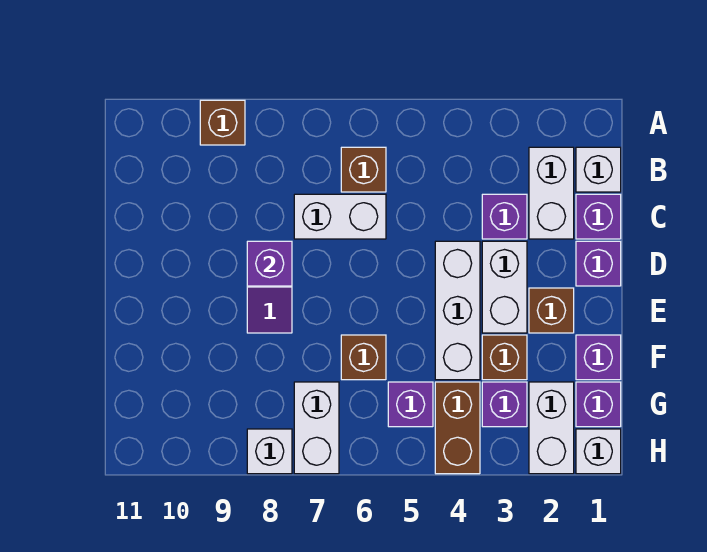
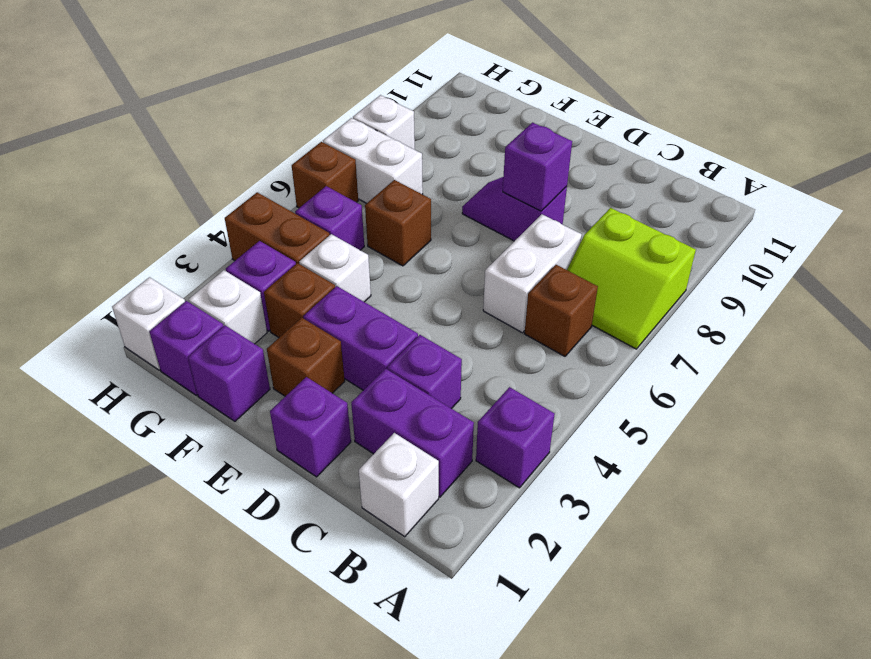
none -> lime 2x2 slope [567,208,696,349]
brown 1x1 brick [200,100,245,145] -> brown 1x1 brick moved to [292,142,358,208]
white 1x2 brick [529,147,574,239] -> purple 1x2 brick [351,369,474,497]
purple 1x1 brick [576,194,621,239] -> purple 1x1 brick moved to [476,387,555,488]
white 1x2 brick [482,241,527,333] -> purple 1x2 brick [303,286,418,390]
white 1x3 brick [435,241,480,380] -> white 1x1 brick [299,234,371,302]
white 1x2 brick [529,382,574,474] -> white 1x1 brick [188,270,267,344]

